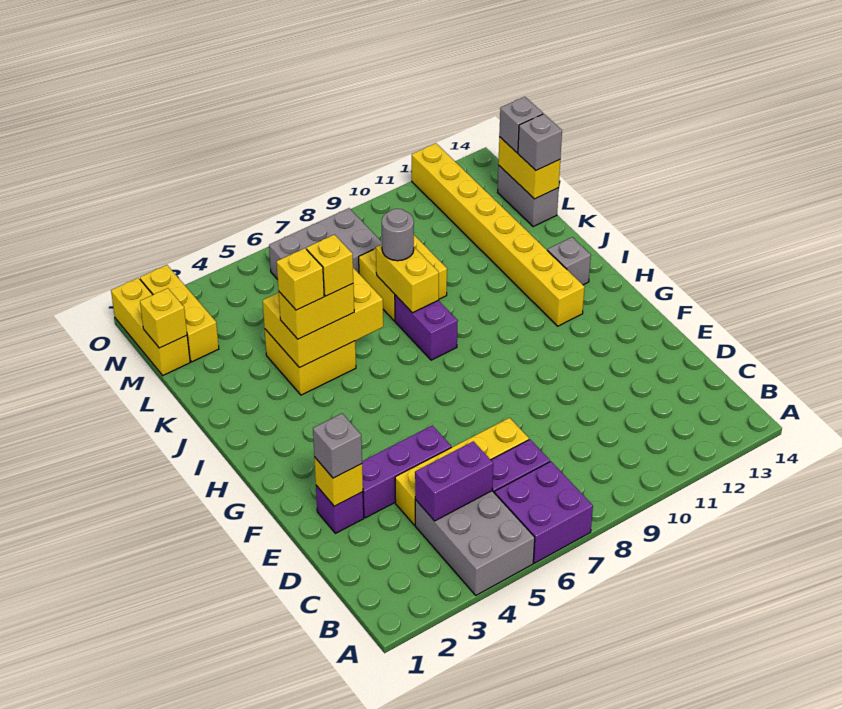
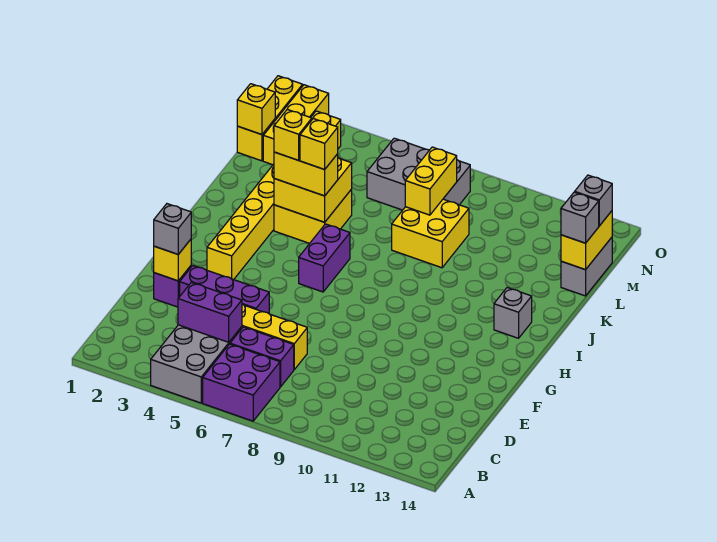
yellow 1x8 brick [412,143,584,326] -> yellow 1x8 brick moved to [207,111,341,280]
purple 1x2 brick [395,295,458,360] -> purple 1x2 brick moved to [299,224,350,292]
yellow 2x3 brick [263,268,383,368] -> yellow 2x2 brick [274,158,352,222]
yellow 1x2 brick [376,244,439,313] -> yellow 1x2 brick moved to [405,147,457,215]
grey 1x1 round brick [382,209,414,261] -> none

